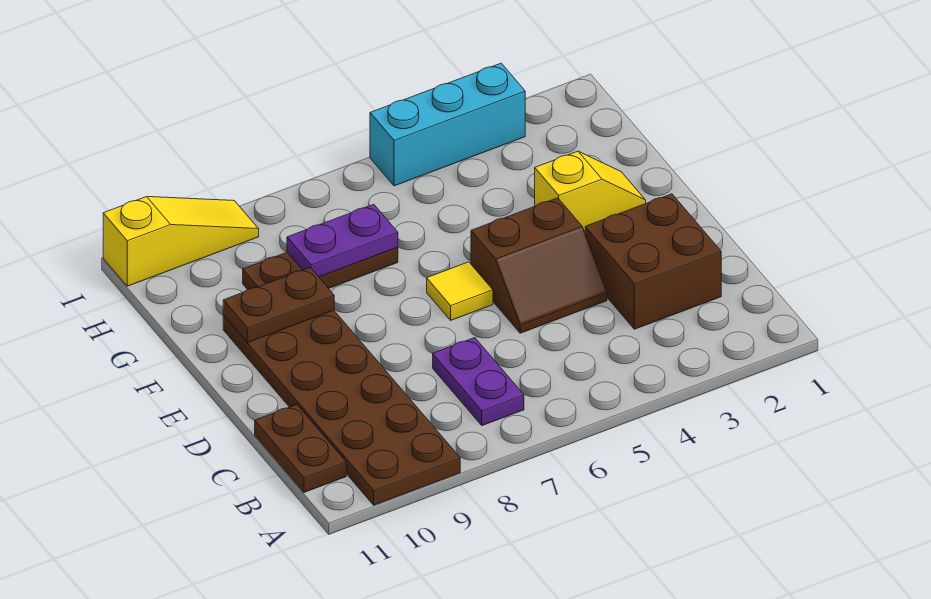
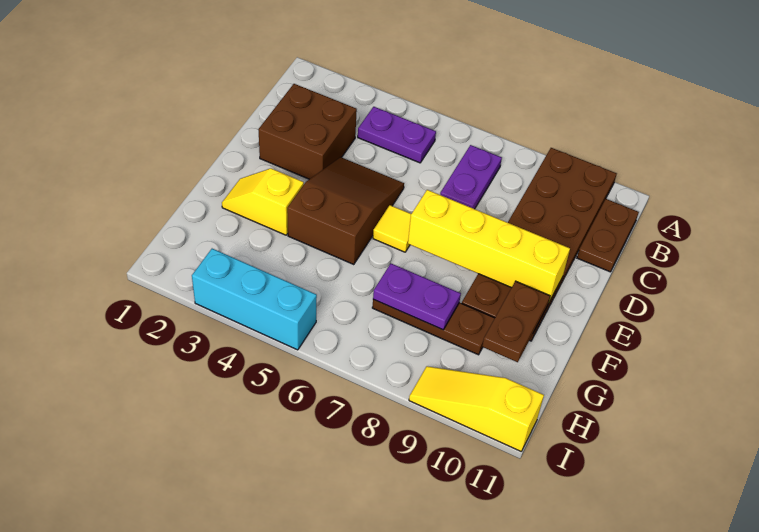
none -> purple 1x2 plate [358,107,436,163]
brown 2x2 slope [471,198,607,333] -> brown 2x3 slope [287,157,404,265]
none -> yellow 1x4 brick [408,190,570,302]
brown 1x2 plate [223,267,334,343] -> brown 1x2 plate turned to [482,281,550,362]

